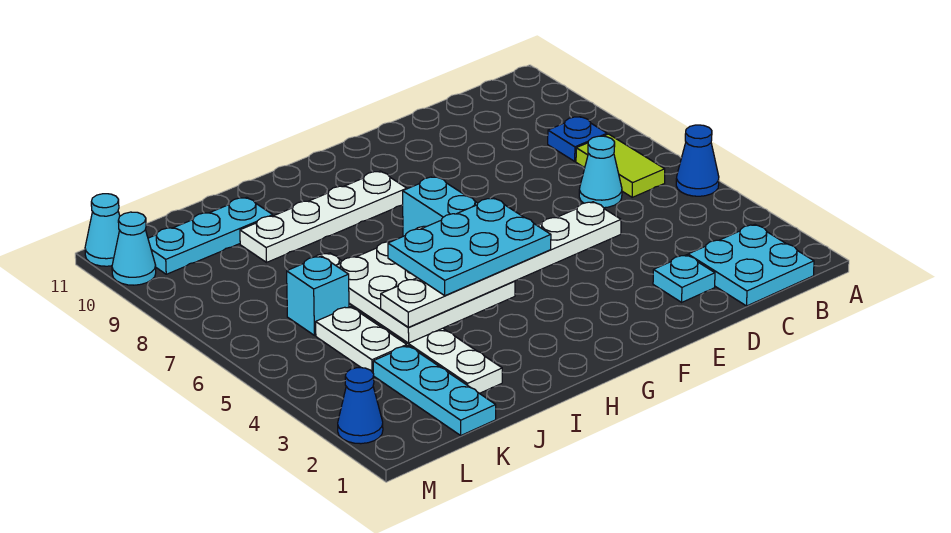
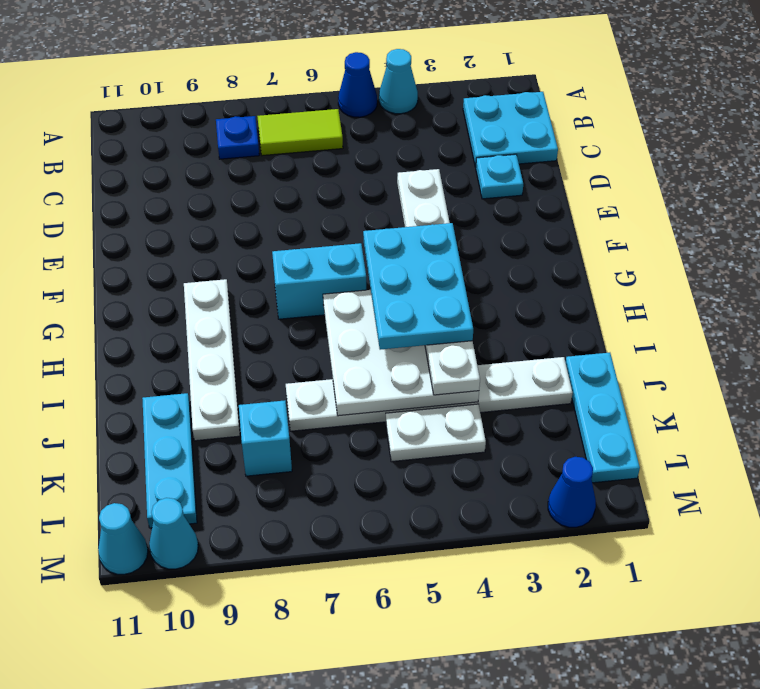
cyan 1x1 cone [579,136,622,208] -> cyan 1x1 cone moved to [379,49,418,114]
cyan 1x3 plate [373,346,496,435] -> cyan 1x3 plate turned to [565,353,640,483]
cyan 1x1 brick [287,256,349,336] -> cyan 1x1 brick moved to [239,400,292,476]

